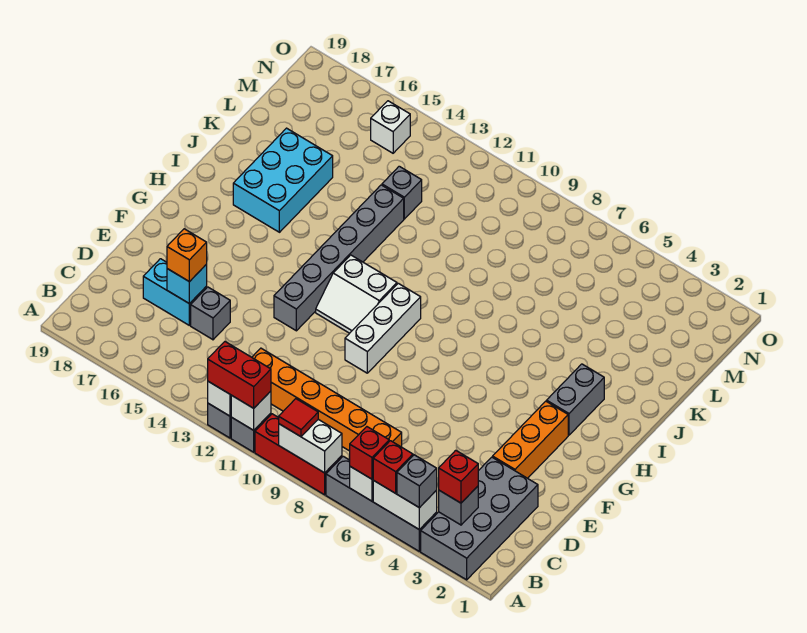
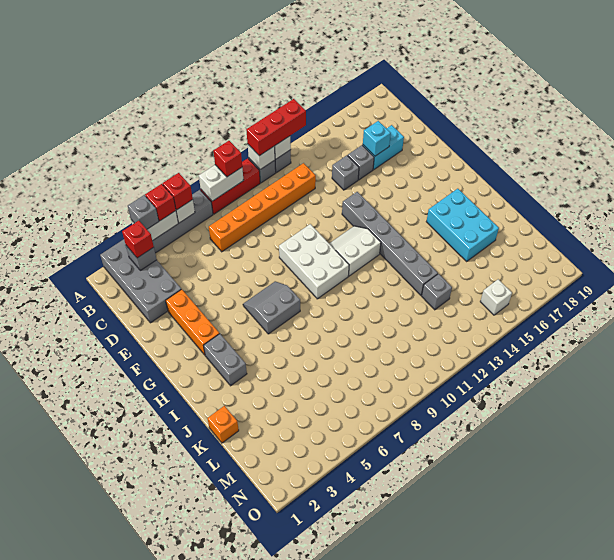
red 1x1 tile [279,399,318,437] -> red 1x1 brick [213,141,242,177]
red 1x2 brick [208,342,271,408] -> red 1x3 brick [246,99,306,156]
none -> grey 1x1 brick [332,155,359,190]
orange 1x1 brick [167,229,207,282] -> orange 1x1 brick moved to [207,406,239,443]
white 1x3 brick [345,283,421,373] -> white 2x3 brick [279,224,349,299]
none -> grey 2x2 slope [243,281,300,334]

